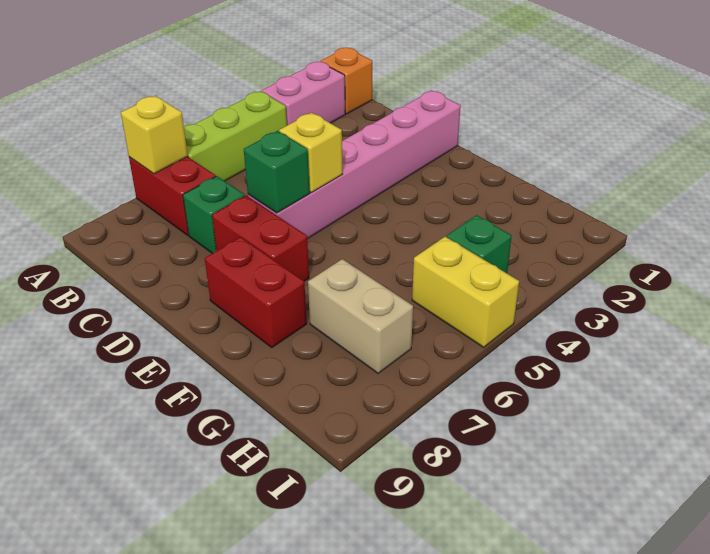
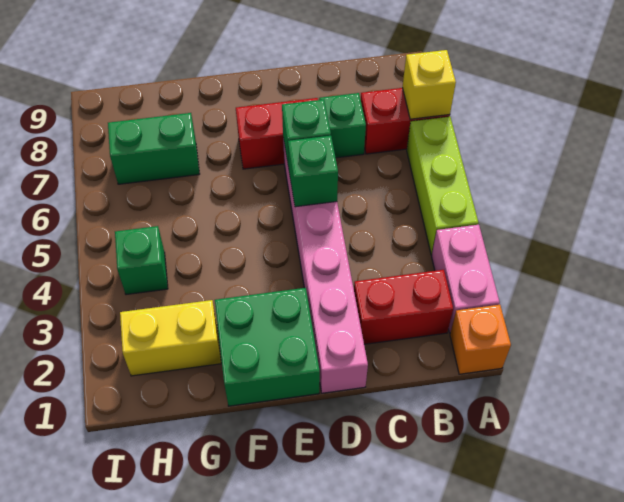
yellow 1x1 brick [279,113,342,192] -> green 1x1 brick [288,136,338,207]
none -> green 2x2 brick [215,288,320,406]
red 1x2 brick [205,237,307,347] -> red 1x2 brick moved to [354,270,453,344]
tan 1x2 brick [308,259,413,373] -> green 1x2 brick [108,113,199,184]
yellow 1x2 brick [412,237,519,347] -> yellow 1x2 brick moved to [120,300,221,376]

